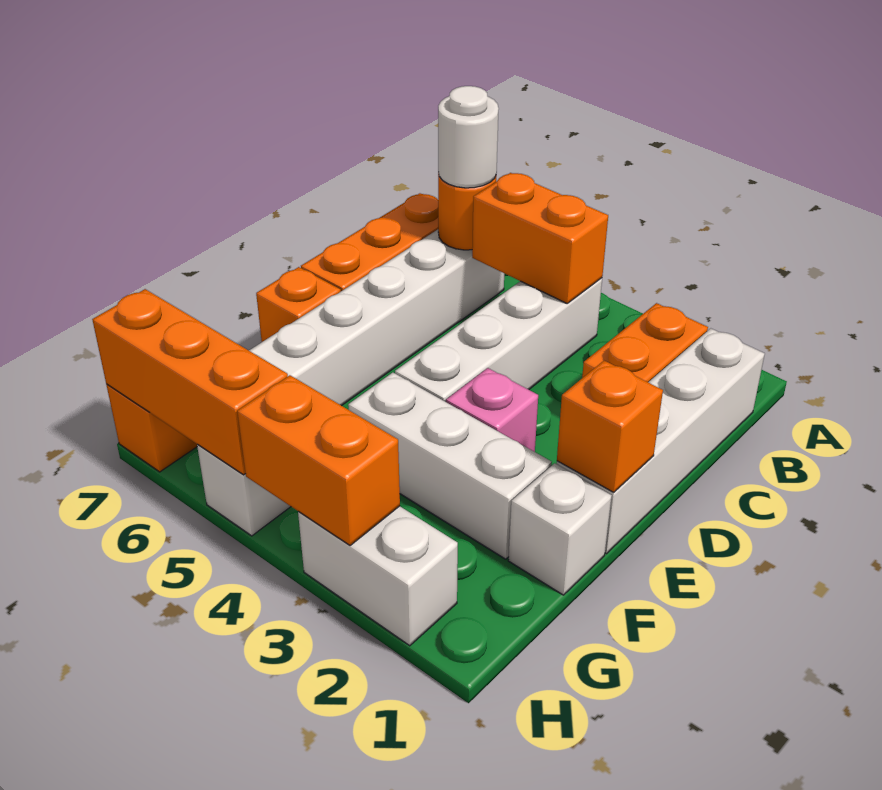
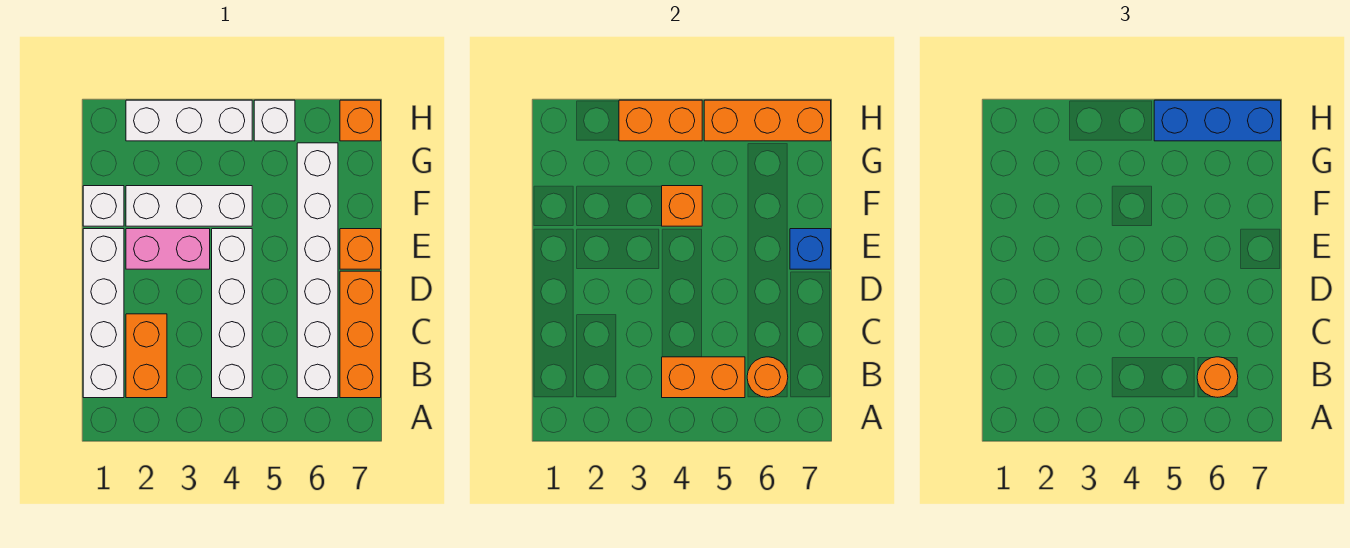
white 1x1 round brick [438,86,499,188] -> orange 1x1 round brick [1197,357,1238,397]
orange 1x1 brick [557,361,663,492] -> orange 1x1 brick moved to [662,186,702,226]
pink 1x1 brick [446,368,538,452] -> pink 1x2 brick [126,229,210,269]
none -> blue 1x1 brick [790,229,831,269]
white 1x2 brick [298,506,458,646] -> white 1x3 brick [126,100,252,141]
none -> blue 1x3 brick [1154,100,1281,141]

